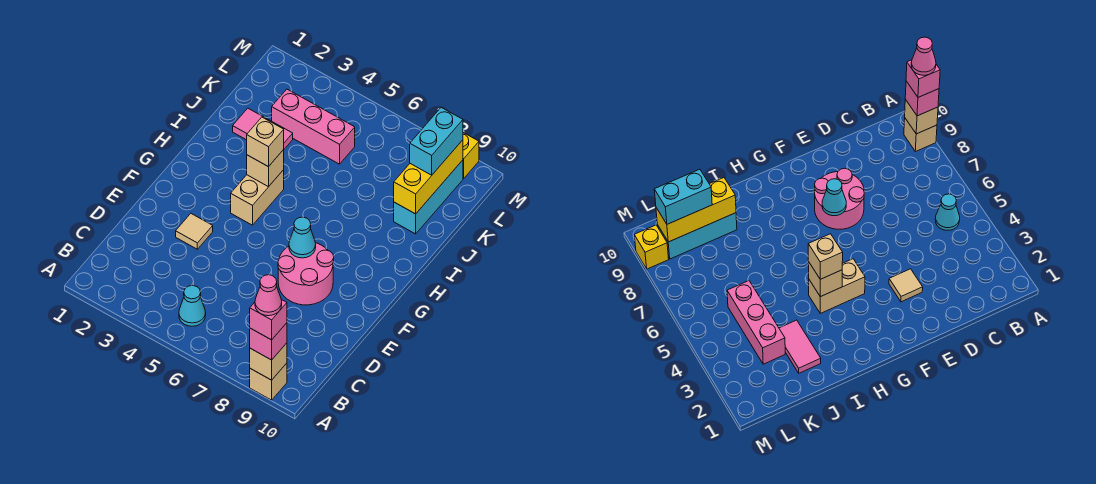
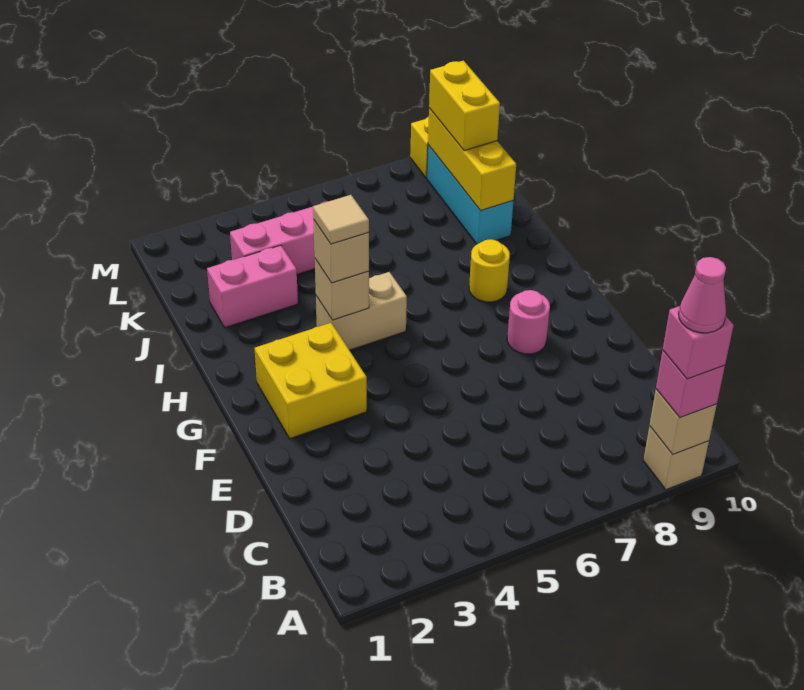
cyan 1x1 cone [179,286,206,326] -> none
tan 1x1 tile [176,214,213,249] -> tan 1x1 tile moved to [313,195,369,244]
pink 2x2 round brick [278,243,334,305] -> pink 1x1 round brick [507,290,550,354]
none -> yellow 2x2 brick [255,323,367,439]
cyan 1x1 cone [289,217,316,258] -> none
tan 1x2 brick [231,170,284,225] -> tan 1x2 brick turned to [316,272,407,350]
none -> yellow 1x1 round brick [469,239,510,302]
pink 1x2 tile [233,108,293,150] -> pink 1x2 brick [207,245,298,328]
cyan 1x2 brick [410,107,463,175] -> yellow 1x2 brick [429,61,500,151]

